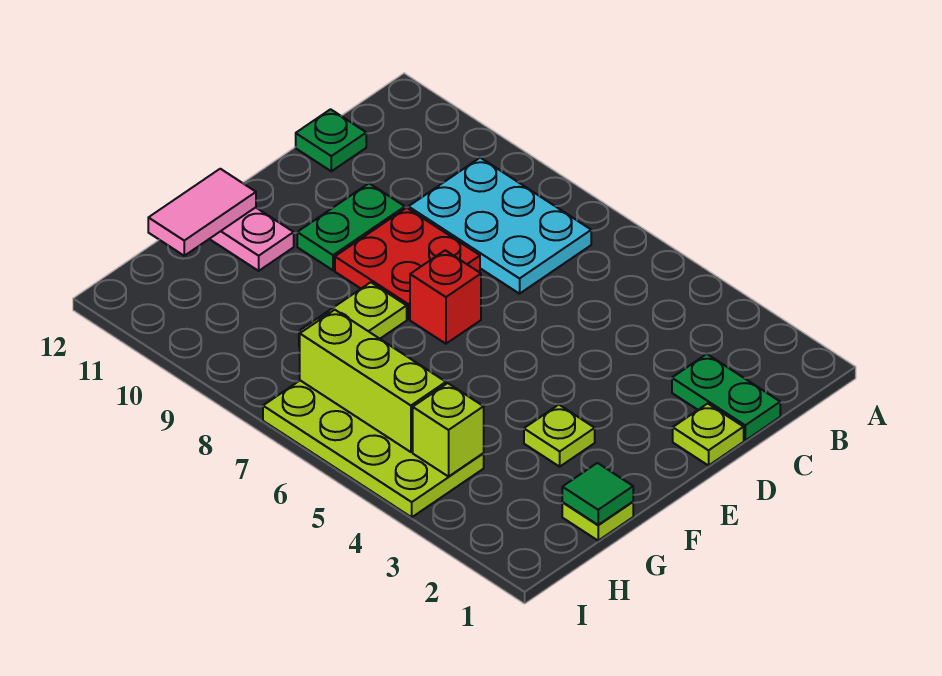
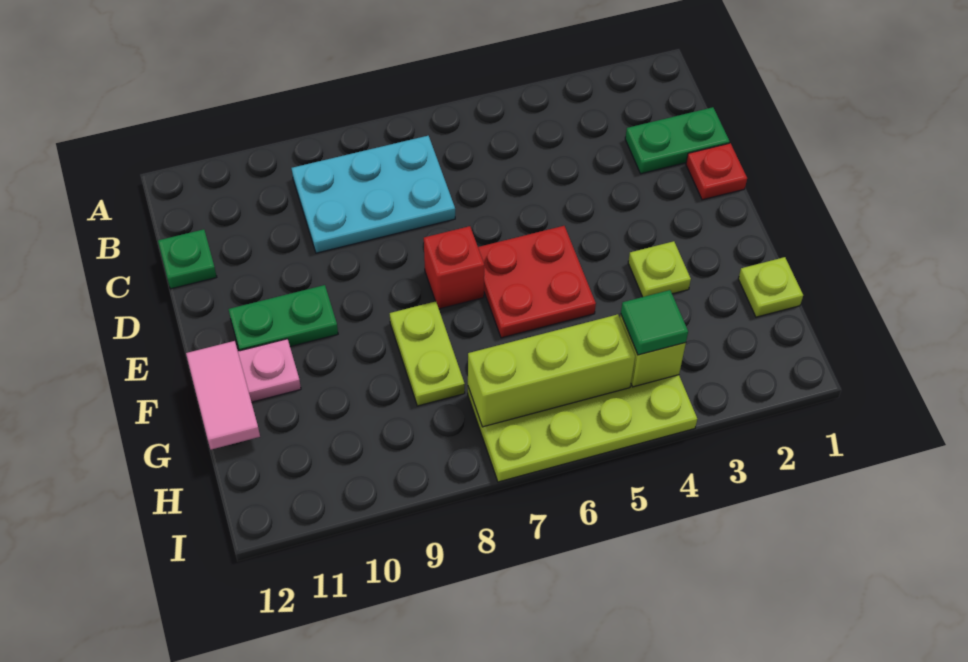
lime 1x1 plate [673,404,744,466] -> red 1x1 plate [686,143,747,200]
red 2x2 plate [335,208,480,319] -> red 2x2 plate moved to [478,226,596,338]
green 1x2 plate [297,183,405,270] -> green 1x2 plate turned to [229,285,338,351]
green 1x1 tile [562,463,633,525] -> green 1x1 tile moved to [621,290,688,355]

